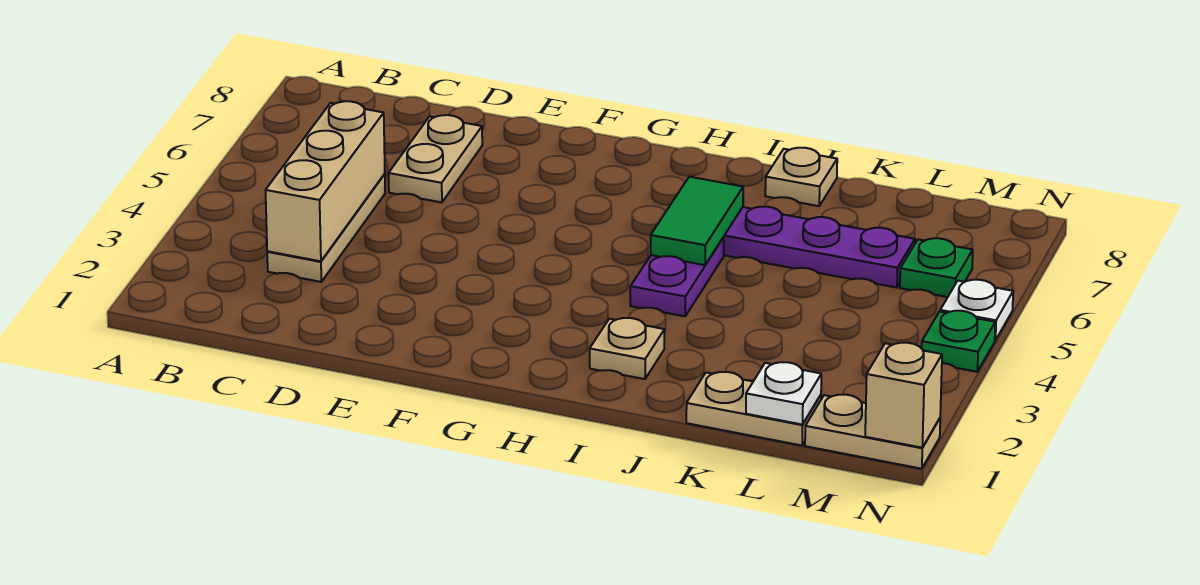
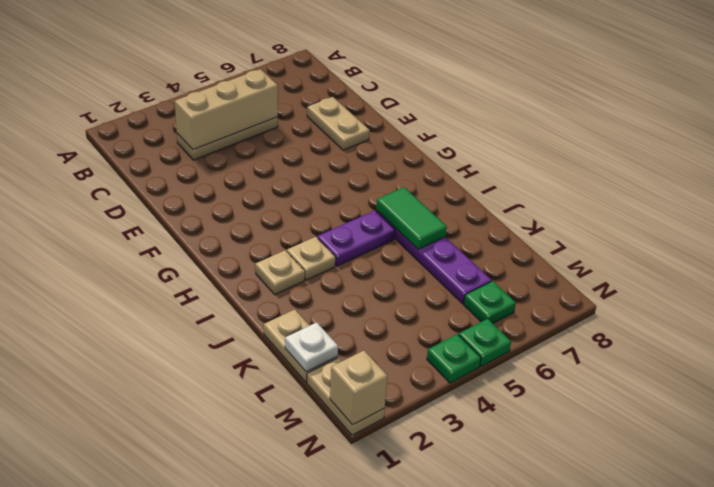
tan 1x2 plate [389,115,482,202] -> tan 1x2 plate turned to [307,97,369,150]
green 1x2 tile [651,177,743,265] -> green 1x2 tile turned to [376,187,447,249]
tan 1x1 plate [765,148,837,206] -> tan 1x1 plate moved to [287,237,336,280]
white 1x1 plate [940,280,1013,340] -> green 1x1 plate [459,319,511,367]

